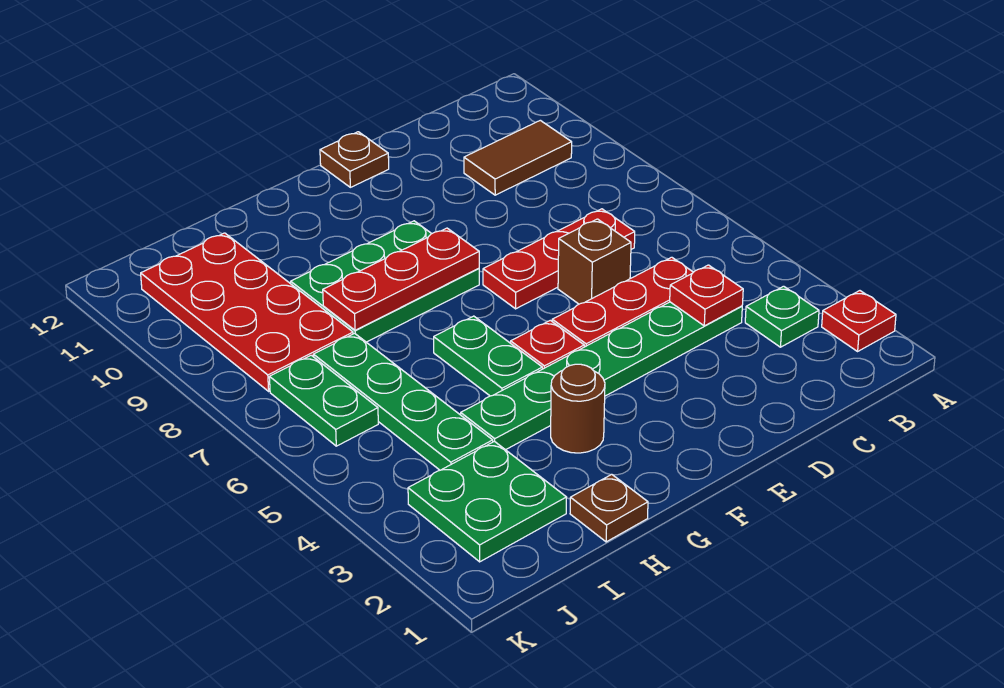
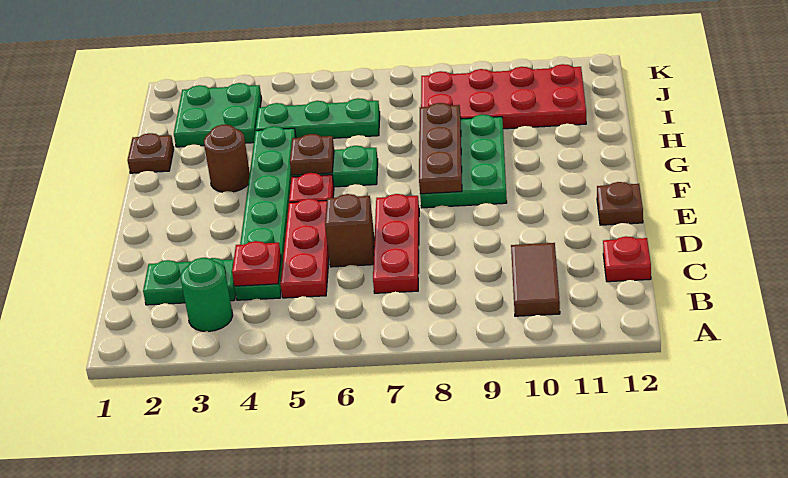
red 1x1 plate [822,291,896,351] -> red 1x1 plate moved to [603,236,651,282]
green 1x1 plate [745,286,819,347] -> green 1x1 round brick [181,258,233,332]
red 1x3 plate [323,228,479,330] -> brown 1x3 plate [419,103,462,194]
none -> brown 1x1 plate [290,134,334,175]
green 1x4 plate [313,333,493,470] -> green 1x3 plate [256,98,380,138]
green 1x2 plate [269,355,378,446] -> green 1x2 plate moved to [143,258,236,305]

